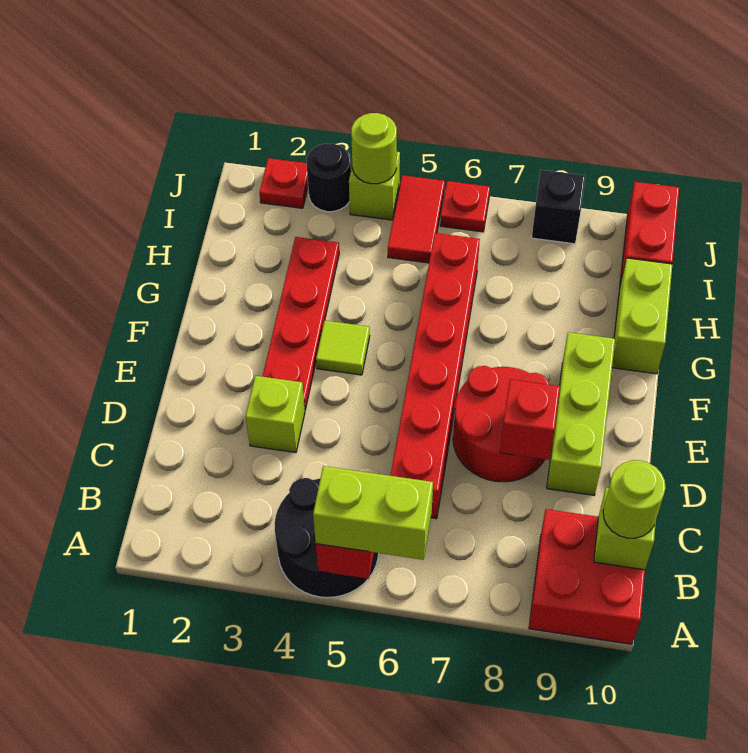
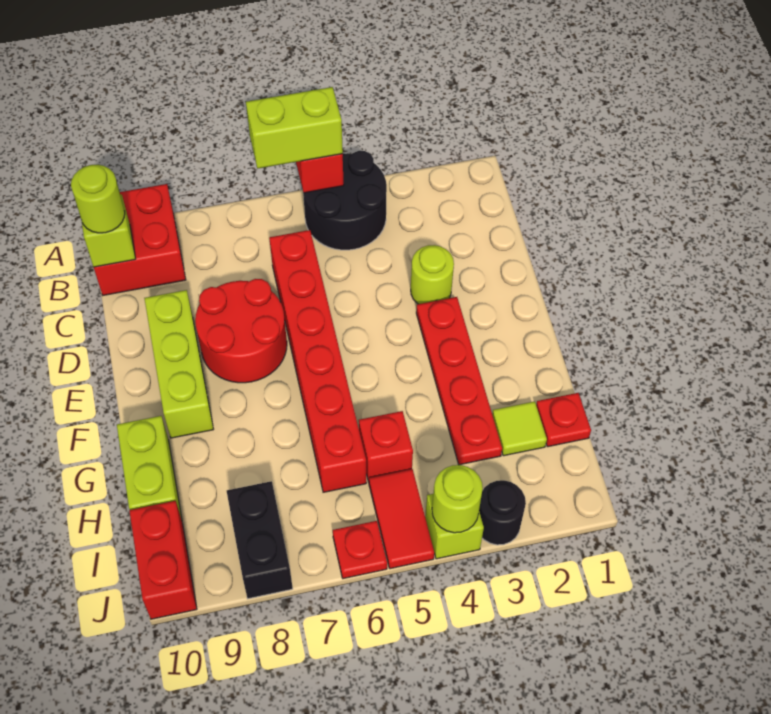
lime 1x1 brick [245,376,305,453] -> lime 1x1 round brick [411,245,454,304]
red 1x1 brick [500,379,560,460] -> red 1x1 brick moved to [359,411,413,482]
lime 1x1 tile [316,321,370,375] -> lime 1x1 tile moved to [492,401,547,456]
red 1x1 plate [259,158,308,208] -> red 1x1 plate moved to [536,393,591,447]
black 1x1 brick [532,170,585,244] -> black 1x2 brick [227,481,293,599]

